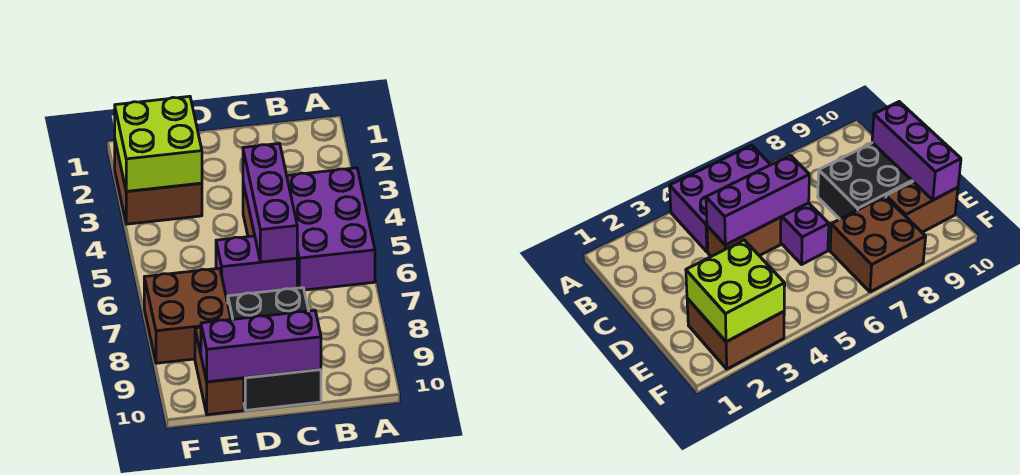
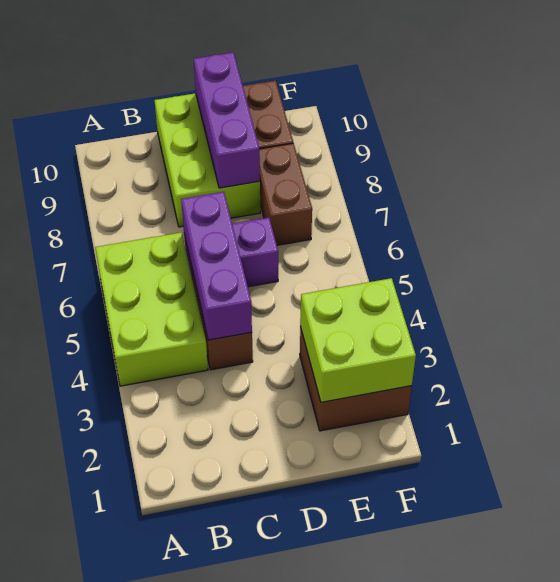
purple 2x3 brick [287,168,375,290] -> lime 2x3 brick [95,232,208,386]
black 2x3 brick [228,288,321,410] -> lime 2x3 brick [154,93,260,227]
purple 1x3 brick [201,310,321,382] -> purple 1x3 brick turned to [194,52,260,188]
brown 2x2 brick [144,268,231,363] -> brown 1x2 brick [259,143,312,245]

